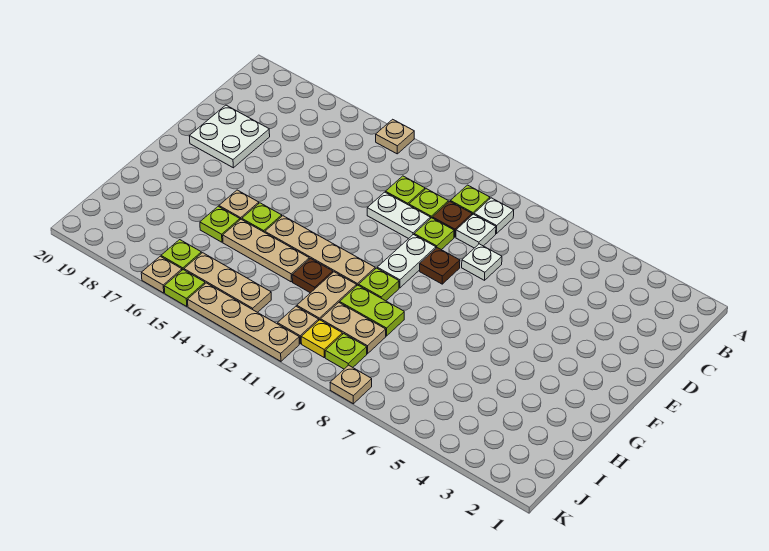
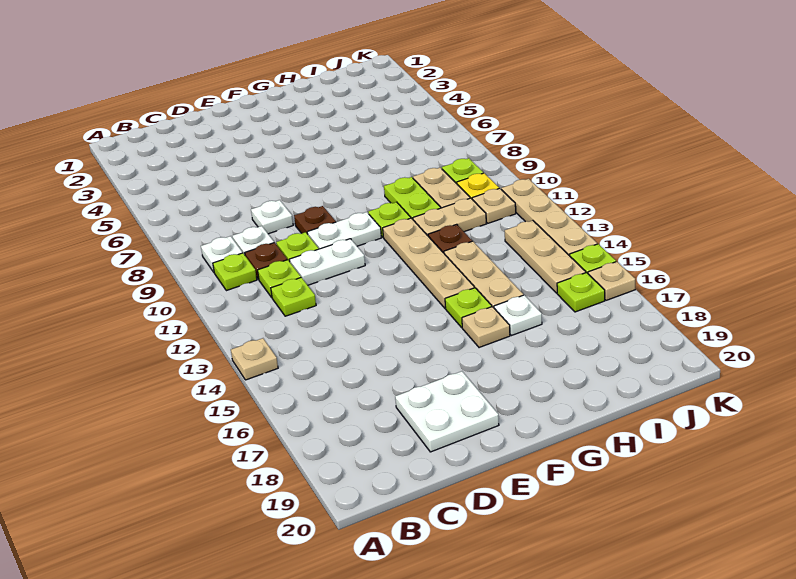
white 1x2 plate [367,192,430,239] -> white 1x2 plate turned to [289,239,365,285]
lime 1x1 plate [200,206,240,242] -> white 1x1 plate [494,295,542,336]
tan 1x1 plate [330,365,372,404] -> none

